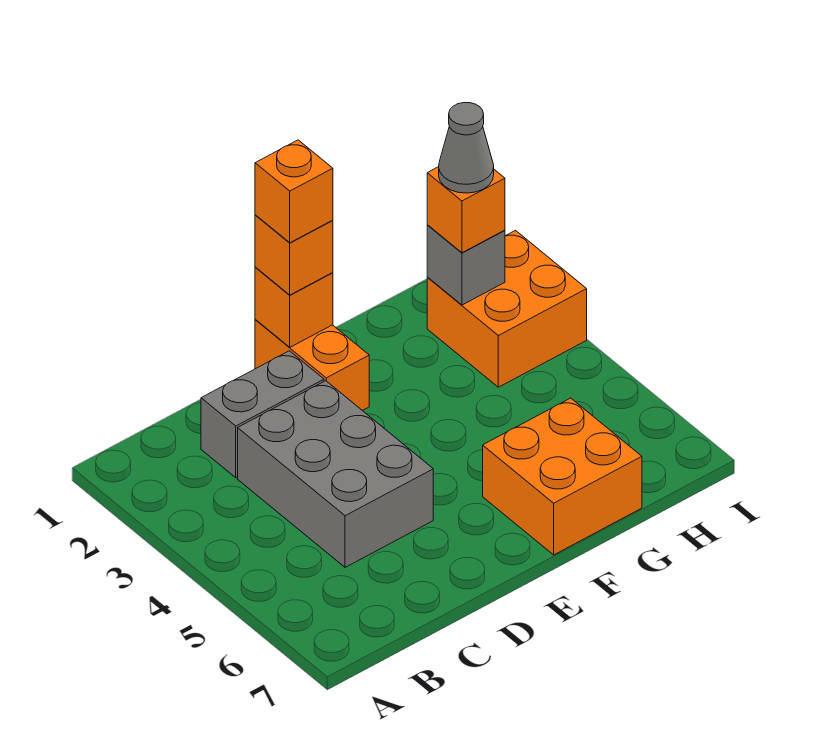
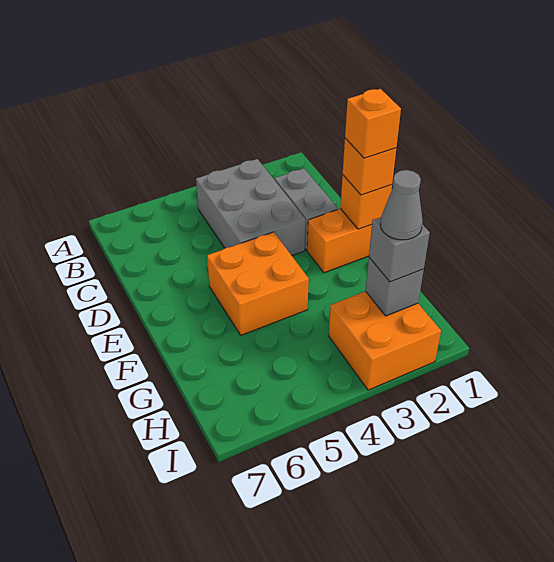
grey 2x3 brick [238,381,433,567] -> grey 2x3 brick turned to [196,159,306,256]
orange 2x2 brick [483,398,642,555] -> orange 2x2 brick moved to [207,232,309,335]
orange 1x1 brick [427,167,505,253] -> grey 1x1 brick [369,217,430,282]

